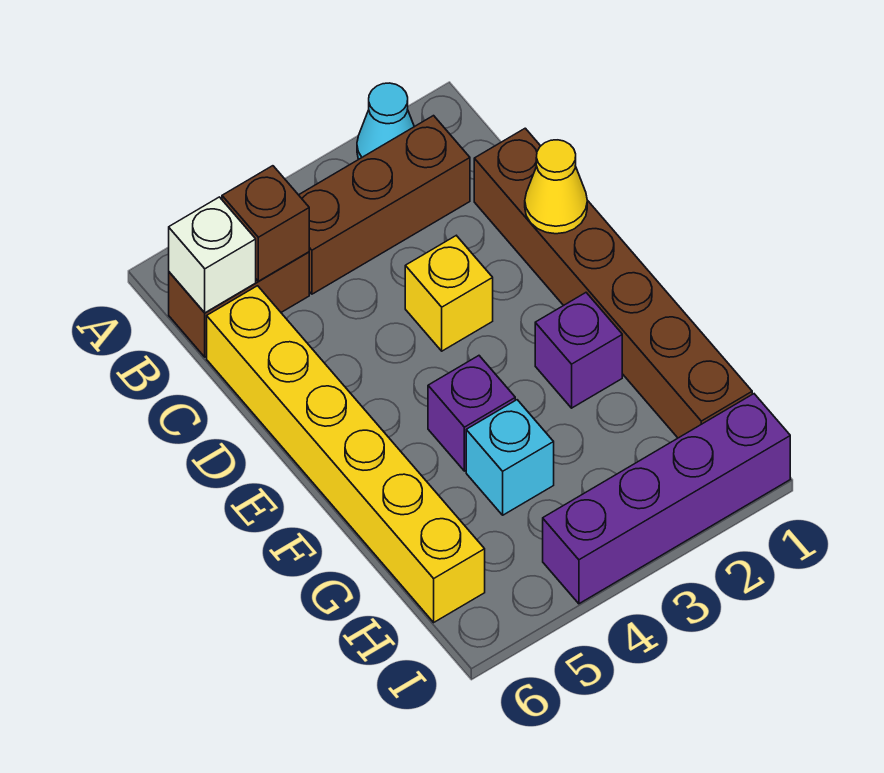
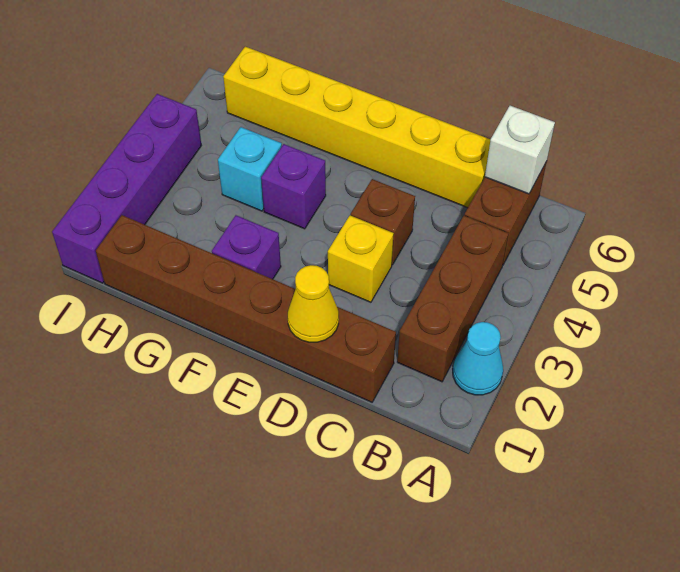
brown 1x1 brick [222,166,309,281] -> brown 1x1 brick moved to [351,179,415,265]

